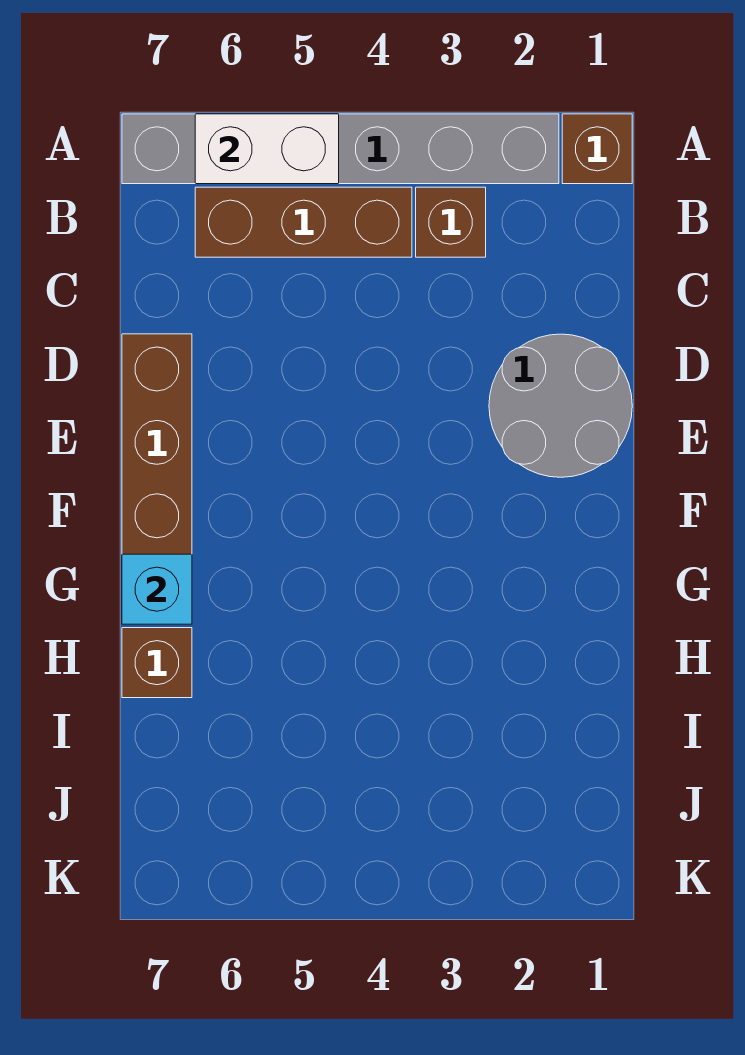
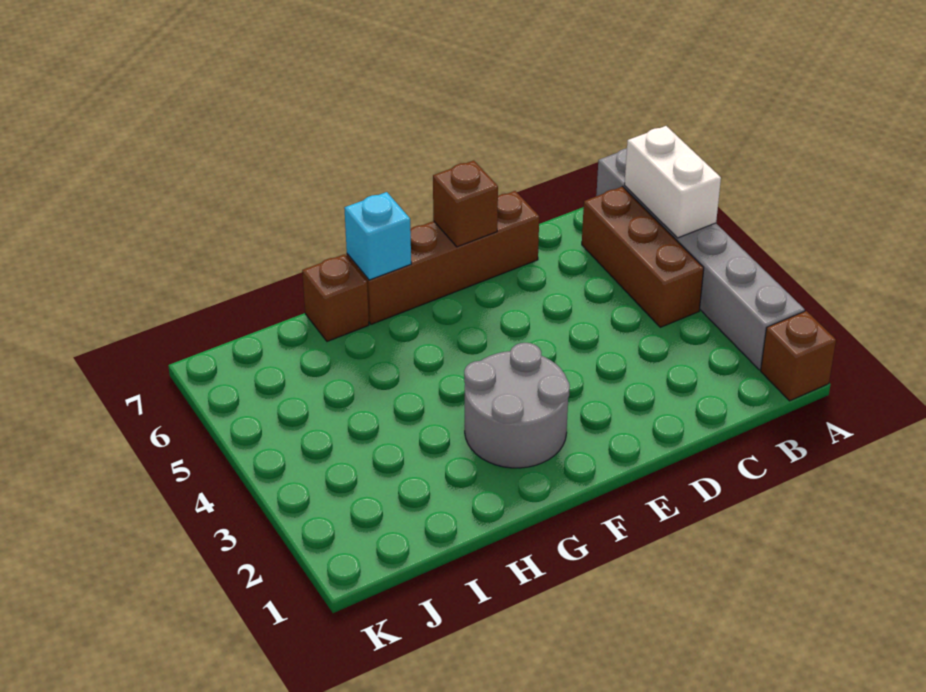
brown 1x1 brick [416,187,486,257] -> brown 1x1 brick moved to [433,160,498,247]
grey 2x2 round brick [489,334,632,477] -> grey 2x2 round brick moved to [464,343,570,468]

